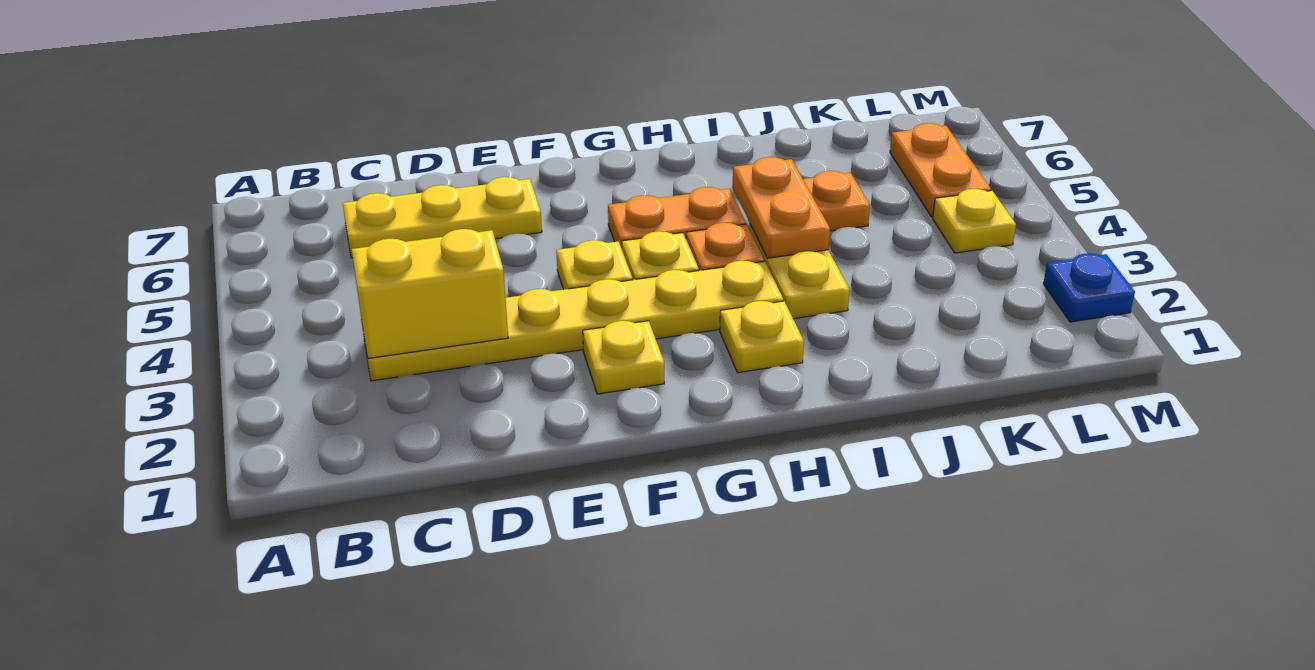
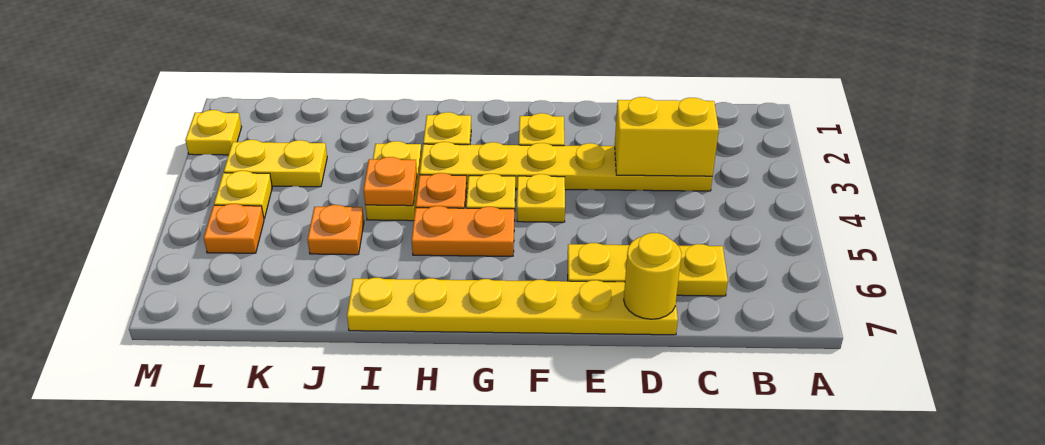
none -> yellow 1x6 plate [347,278,678,335]
none -> yellow 1x1 round brick [624,233,681,319]
orange 1x2 plate [732,157,830,258] -> orange 1x1 plate [363,157,417,206]
none -> yellow 1x2 plate [224,140,327,187]
orange 1x2 plate [890,123,991,217] -> orange 1x1 plate [204,204,264,253]
blue 1x1 plate [1043,253,1135,322] -> yellow 1x1 plate [185,110,241,155]

